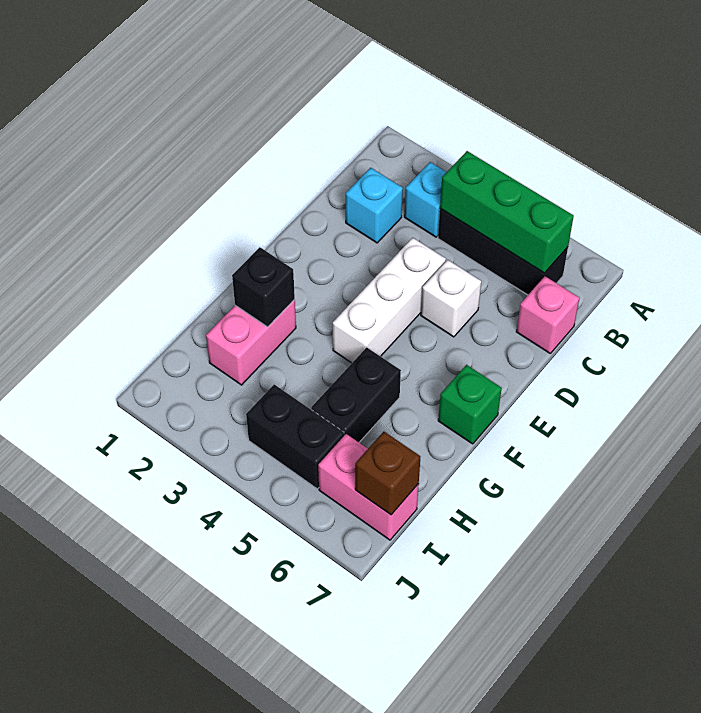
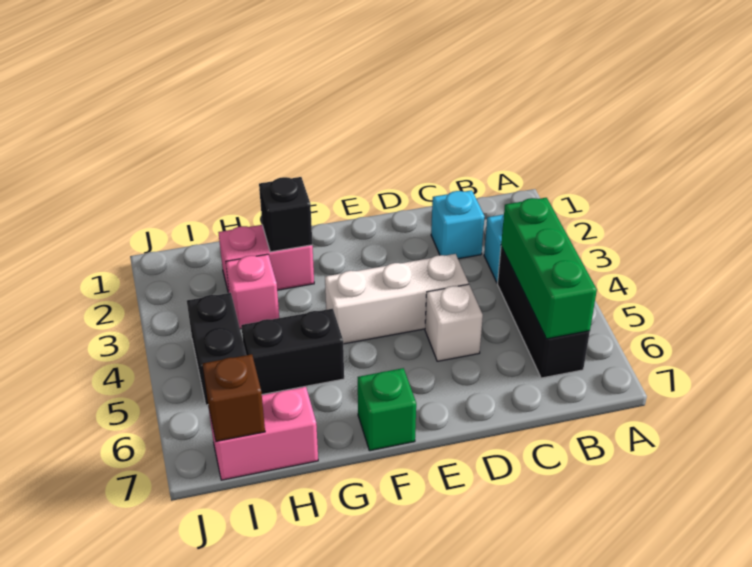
pink 1x1 brick [516,276,579,353] -> pink 1x1 brick moved to [226,254,279,329]
pink 1x2 brick [318,434,419,540] -> pink 1x2 brick turned to [209,387,318,480]

